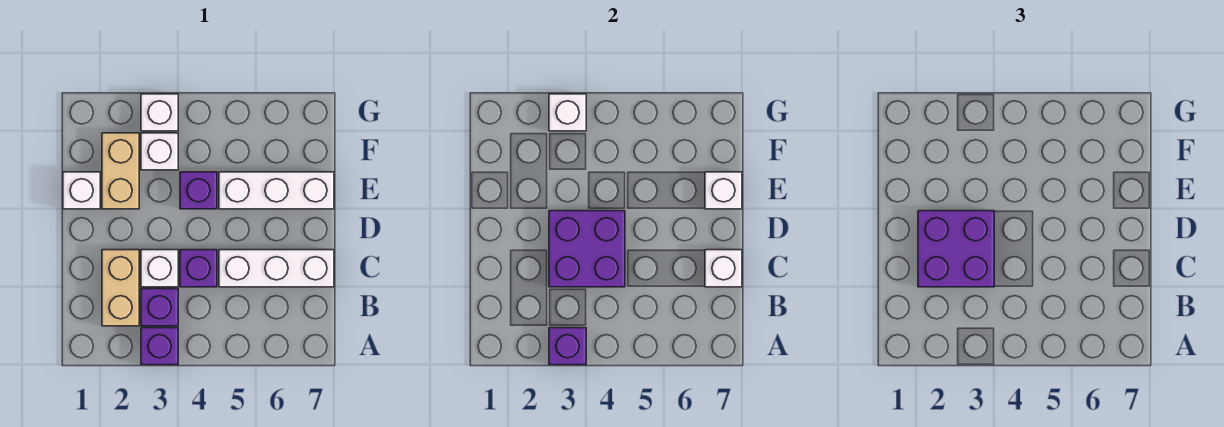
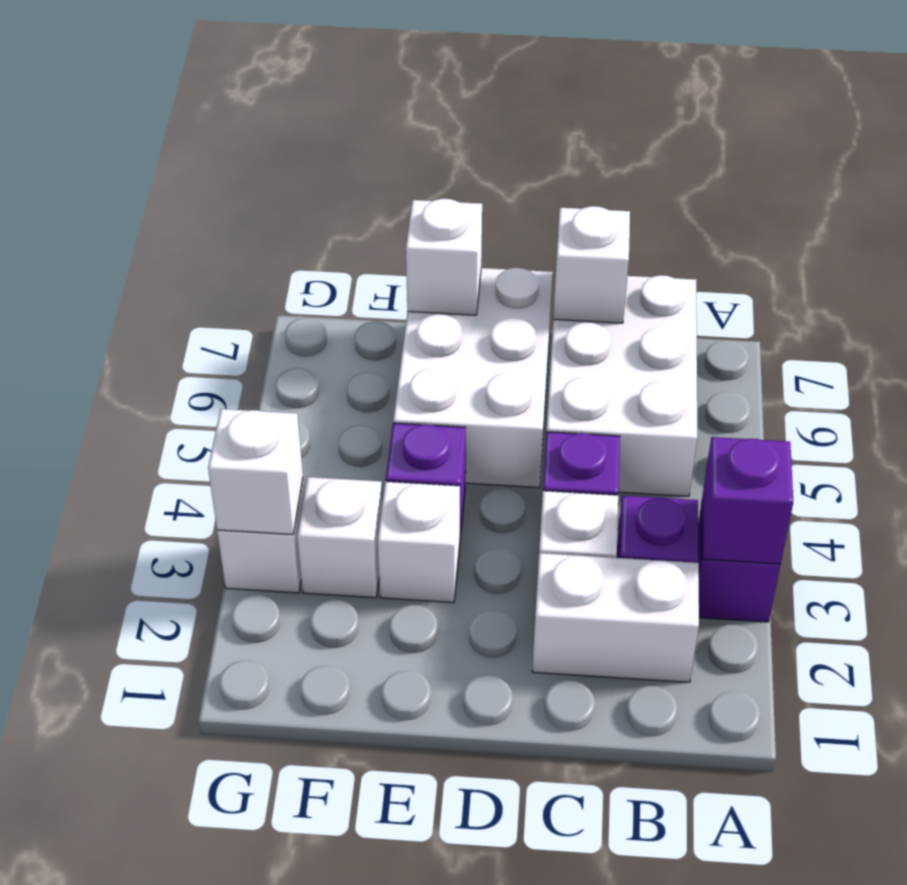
tan 1x2 brick [102,250,139,326] -> white 1x2 brick [532,553,699,682]
purple 2x2 brick [918,211,994,287] -> none
purple 2x2 brick [549,211,625,287] -> none
white 1x3 brick [219,250,334,287] -> white 2x3 brick [546,275,697,496]
white 1x1 brick [63,172,100,209] -> white 1x1 brick moved to [378,482,460,603]
tan 1x2 brick [102,133,139,209] -> none
white 1x3 brick [219,172,334,209] -> white 2x3 brick [393,268,553,488]

